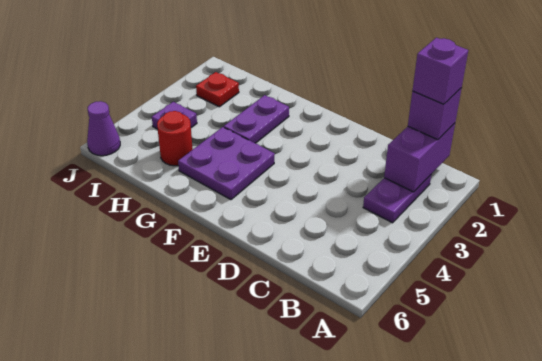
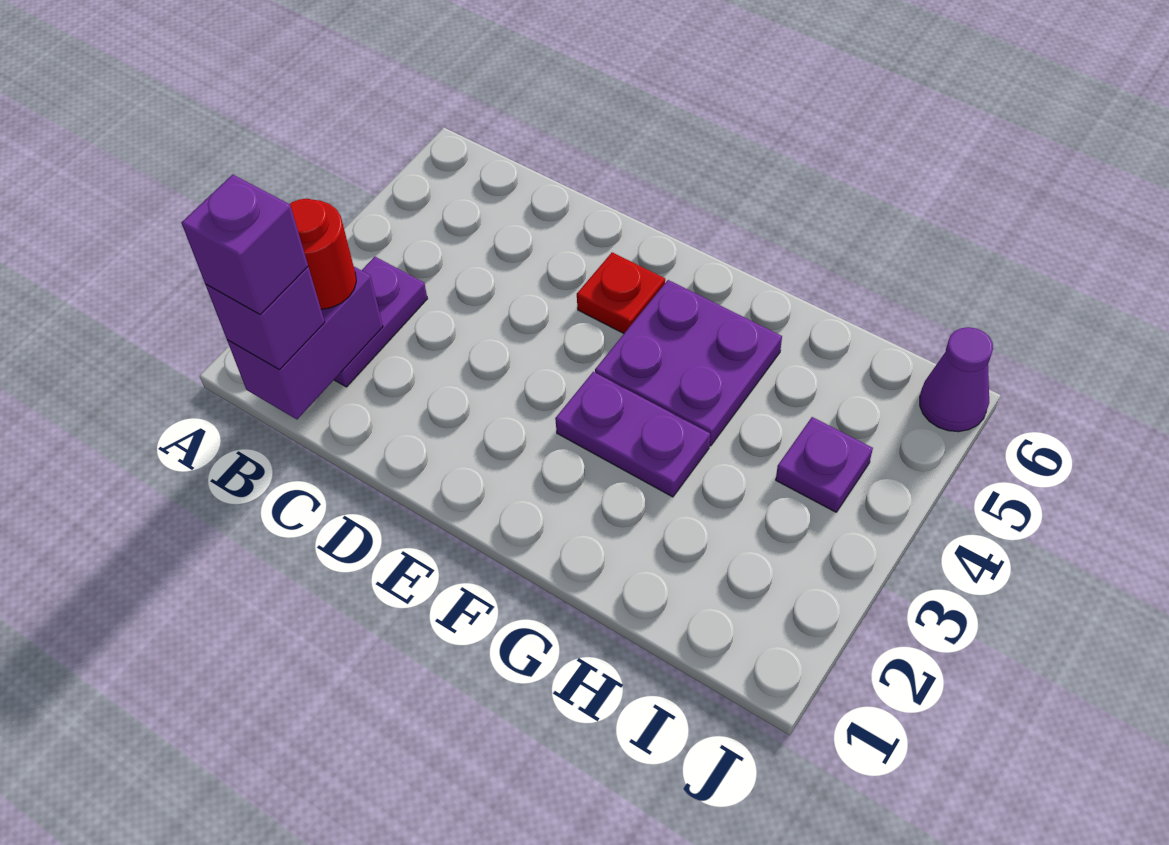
purple 1x2 plate [224,95,289,143] -> purple 1x2 plate turned to [555,372,710,497]
red 1x1 round brick [157,111,193,166] -> red 1x1 round brick moved to [290,199,356,309]
red 1x1 plate [196,72,239,107] -> red 1x1 plate moved to [577,252,665,334]

